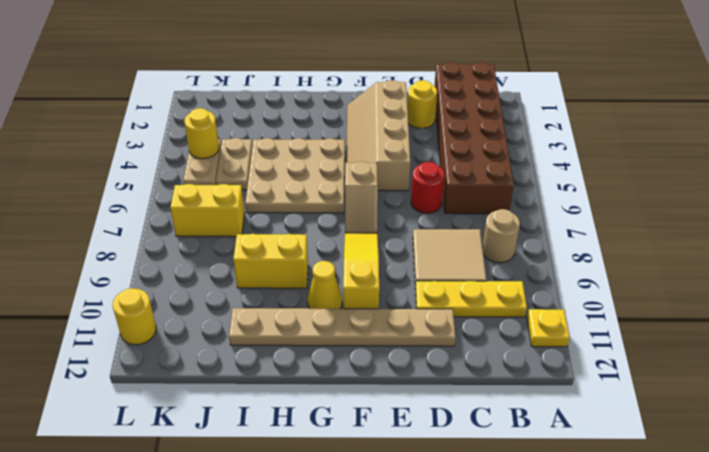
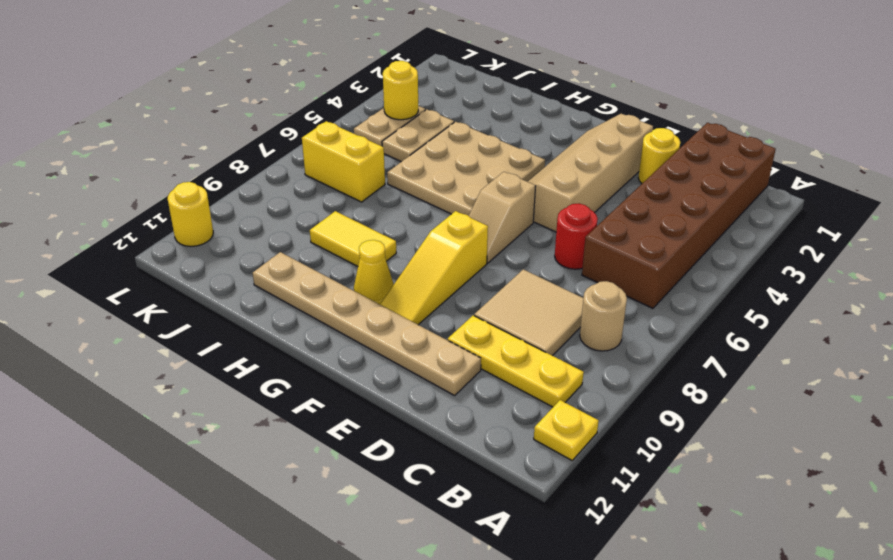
yellow 1x3 slope [343,233,379,309] -> yellow 1x3 slope turned to [380,211,488,325]
yellow 1x2 brick [233,234,308,288] -> yellow 1x2 tile [310,211,396,266]

